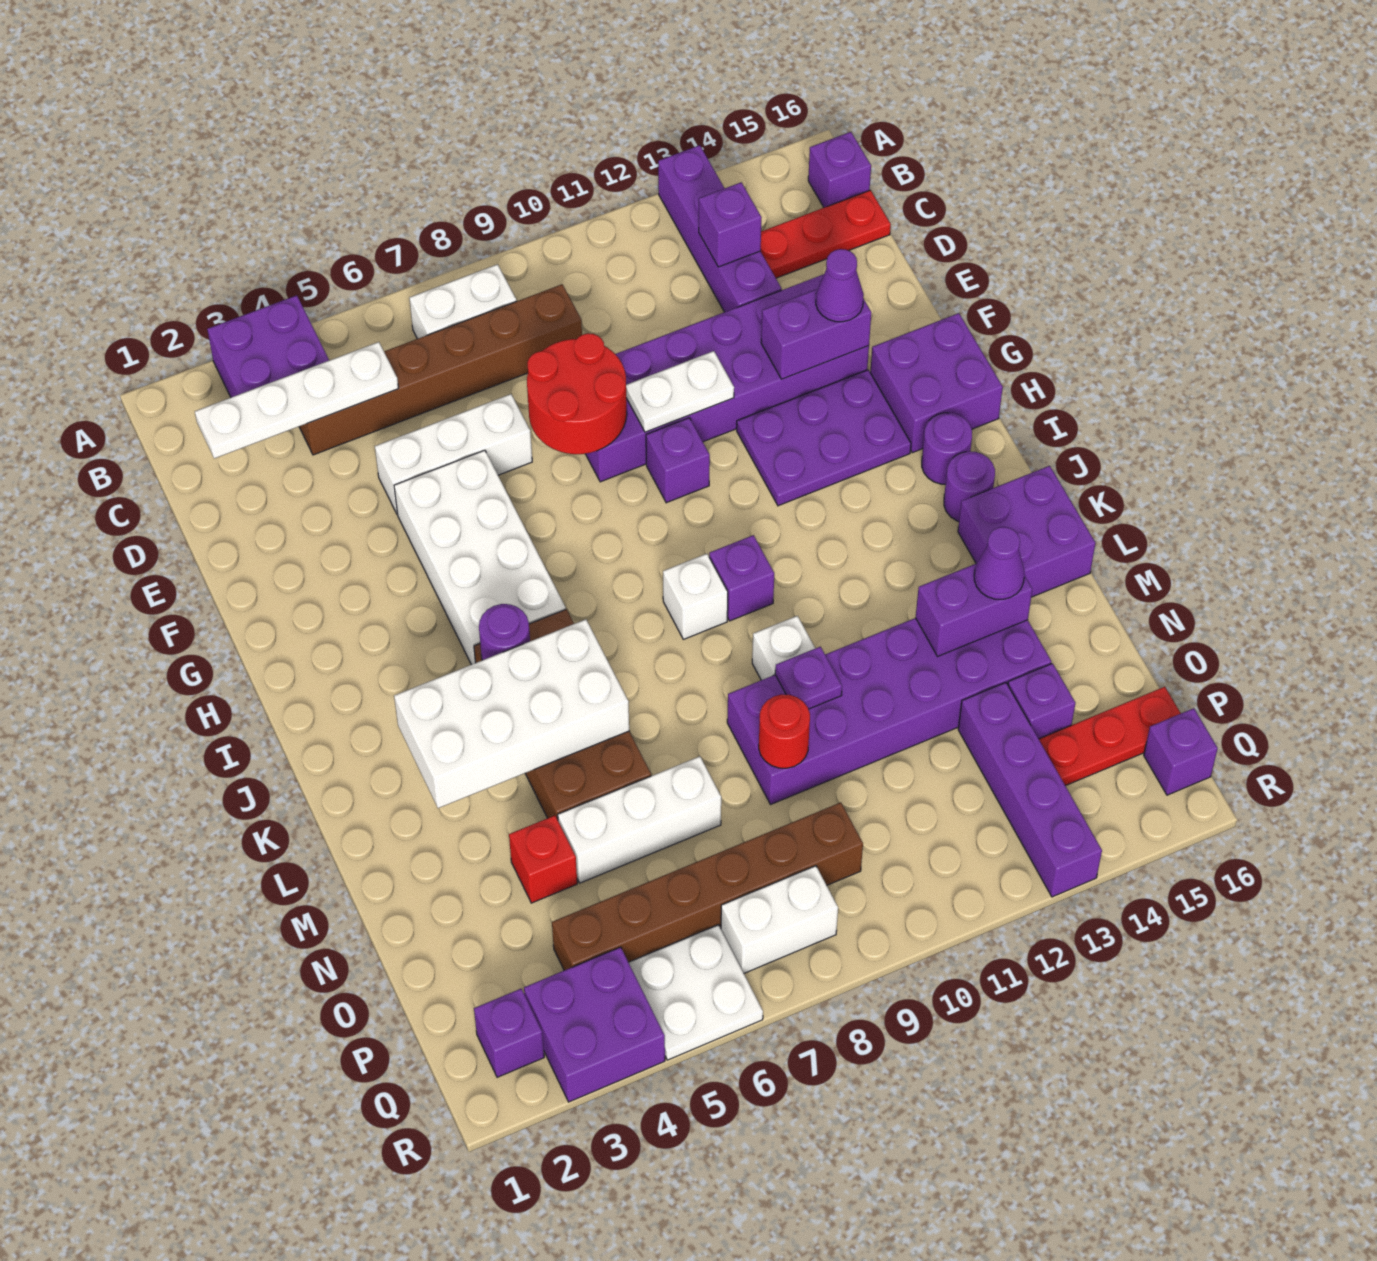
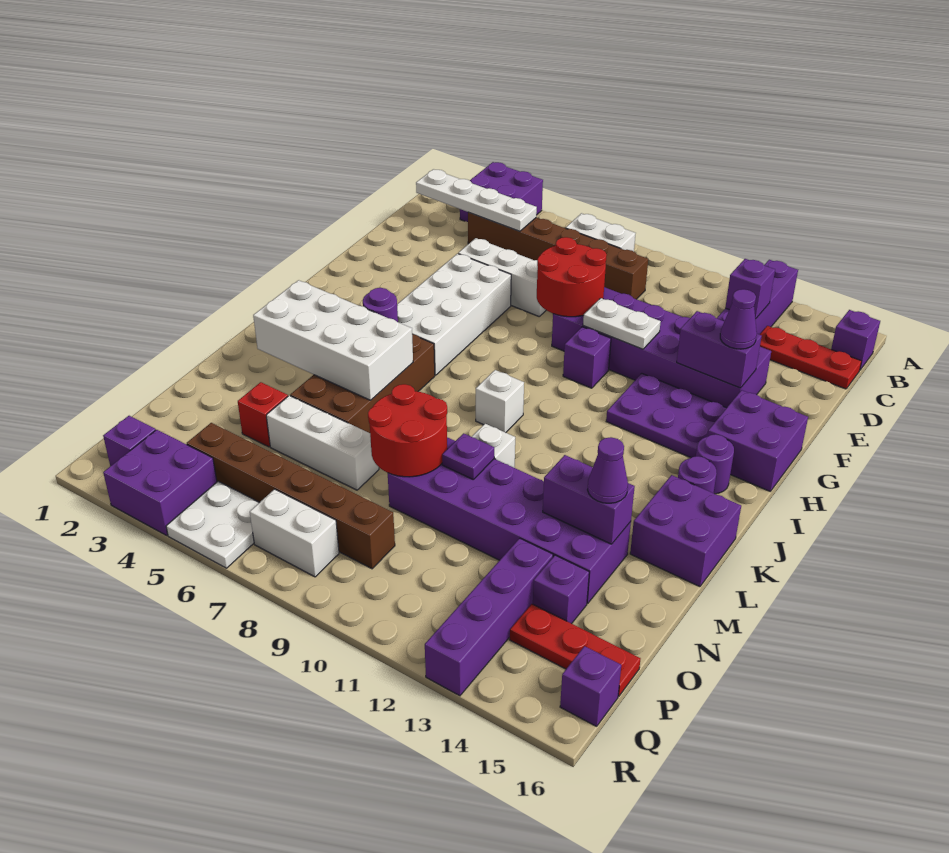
purple 1x1 brick [709,535,774,621] -> none
red 1x1 round brick [759,694,810,768] -> red 2x2 round brick [368,384,447,477]

